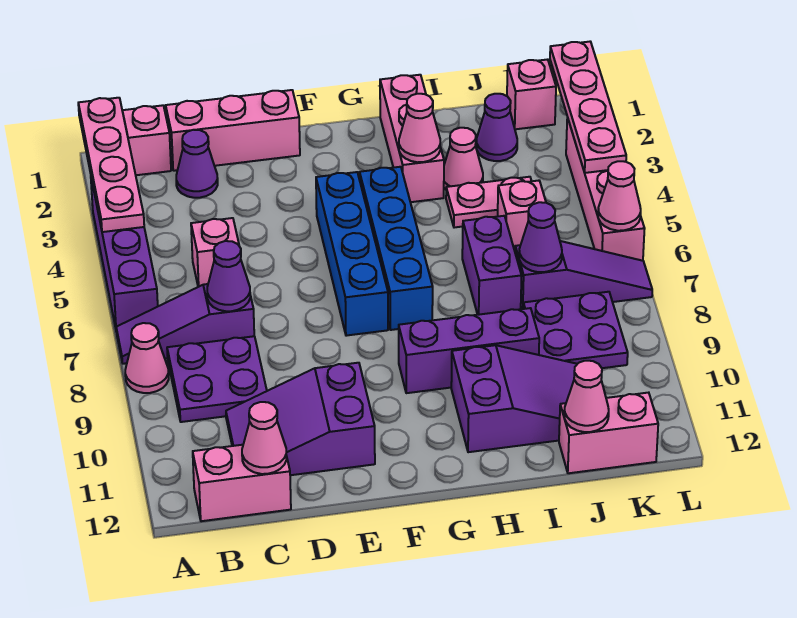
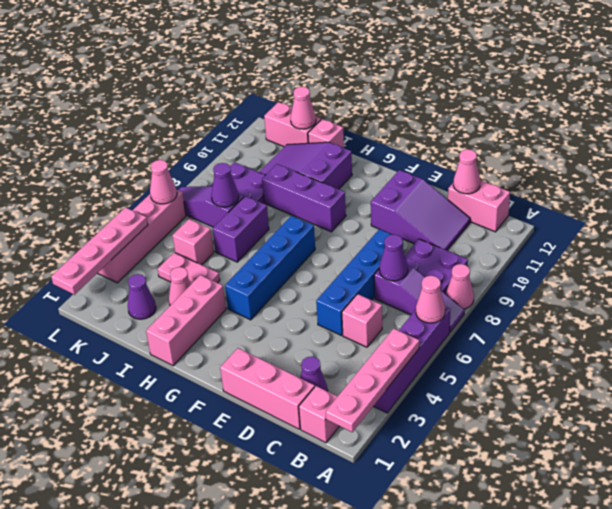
blue 1x4 brick [316,172,388,336] -> blue 1x4 brick moved to [316,229,403,335]
pink 1x1 cone [399,94,440,162] -> pink 1x1 cone moved to [416,276,445,323]
pink 1x1 brick [507,59,556,129] -> pink 1x1 brick moved to [308,119,344,148]

